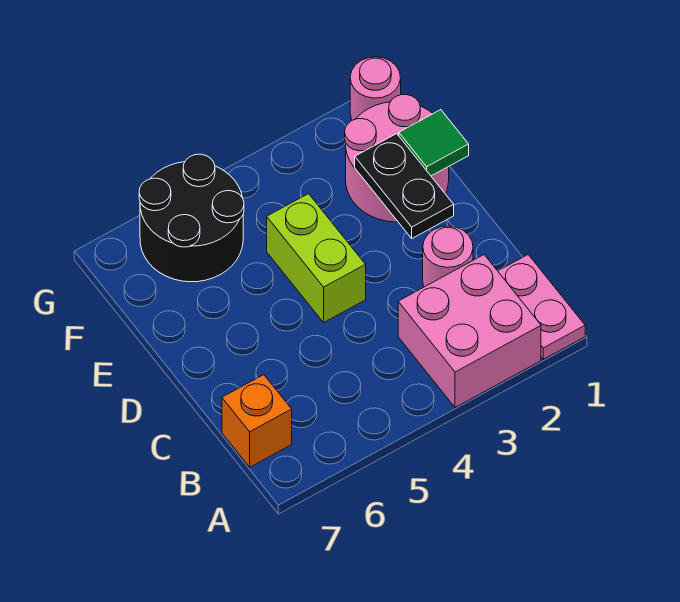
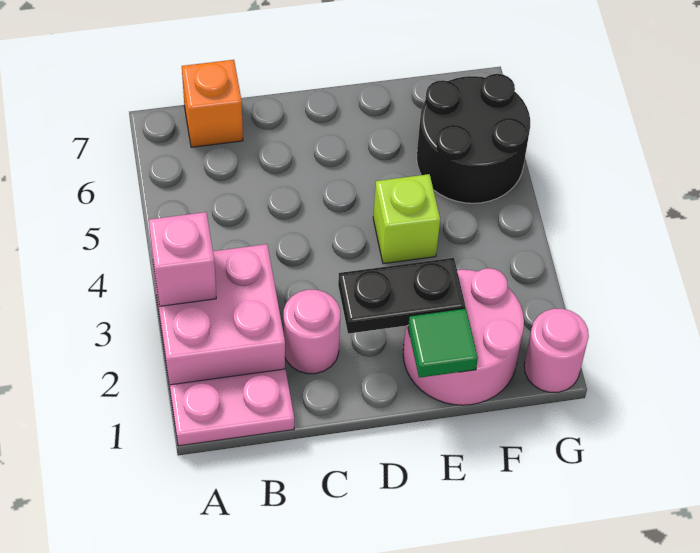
none -> pink 1x1 brick [149,212,216,306]
lime 1x2 brick [267,194,366,322] -> lime 1x1 brick [373,174,440,264]

